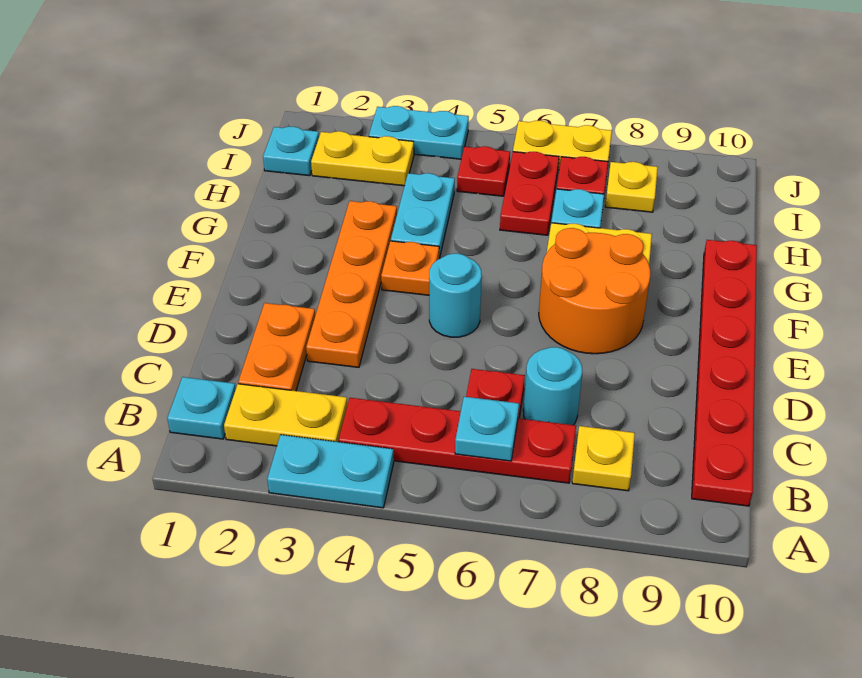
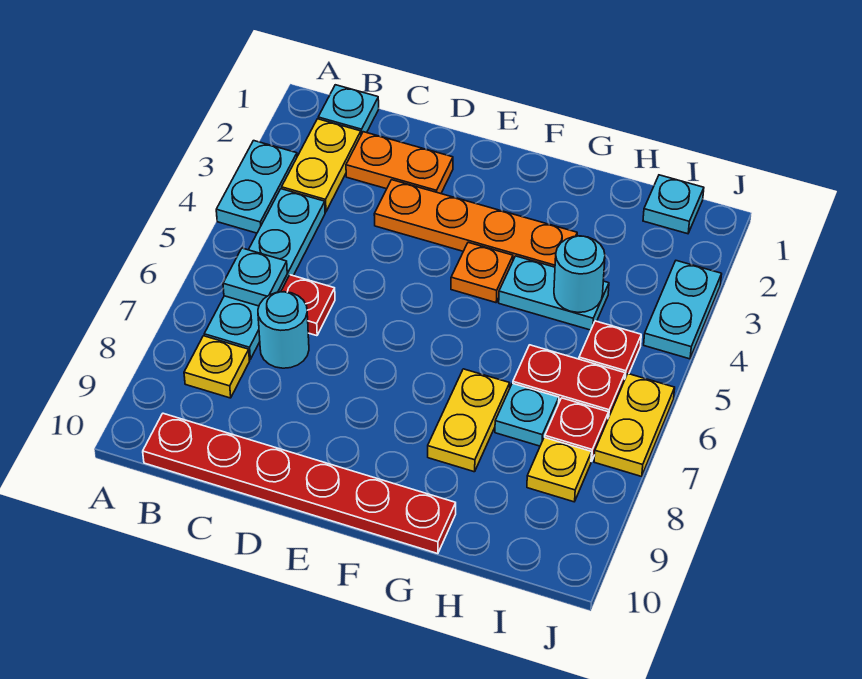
red 1x4 plate [339,398,576,483] -> cyan 1x4 plate [204,189,325,359]
cyan 1x1 round brick [429,253,482,337] -> cyan 1x1 round brick moved to [554,236,605,312]
orange 2x2 round brick [539,228,650,354] -> none
yellow 1x2 plate [311,131,414,186] -> none

